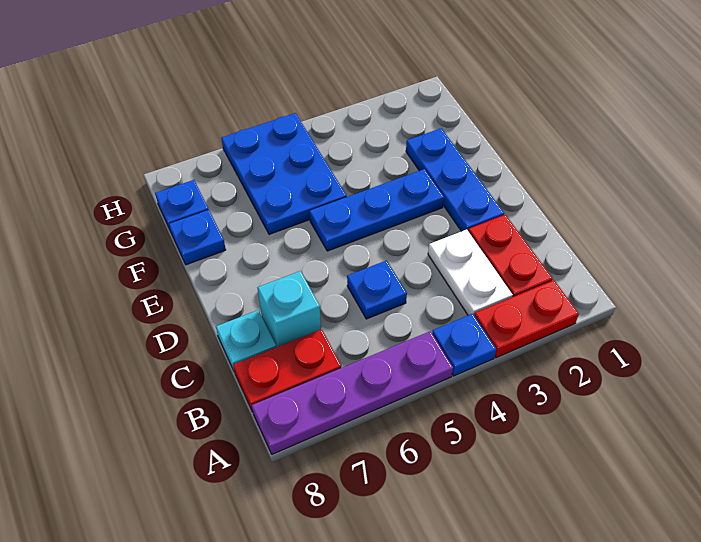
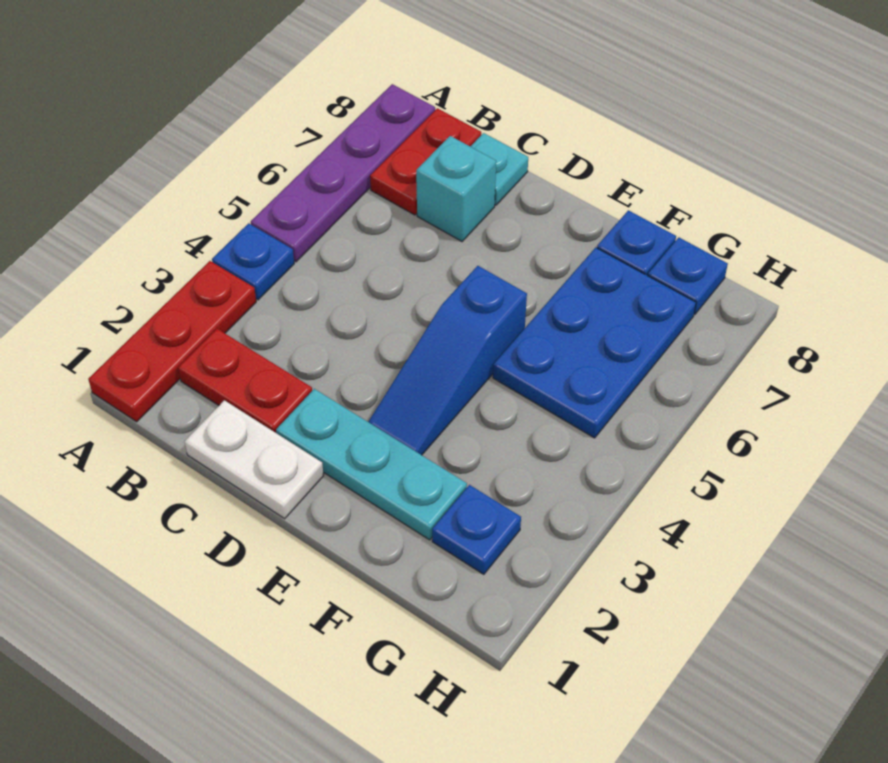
red 1x2 plate [474,280,579,358] -> red 1x3 plate [88,261,256,422]
white 1x2 plate [428,230,513,315] -> white 1x2 plate moved to [185,400,324,519]
blue 1x1 plate [347,260,407,319] -> blue 1x1 plate moved to [432,485,521,574]
blue 1x3 plate [406,128,504,231] -> cyan 1x3 plate [276,389,467,540]
blue 1x3 plate [310,169,444,251] -> blue 1x3 slope [368,266,527,455]
blue 2x3 plate [222,113,347,234] -> blue 2x3 plate turned to [493,248,696,438]

